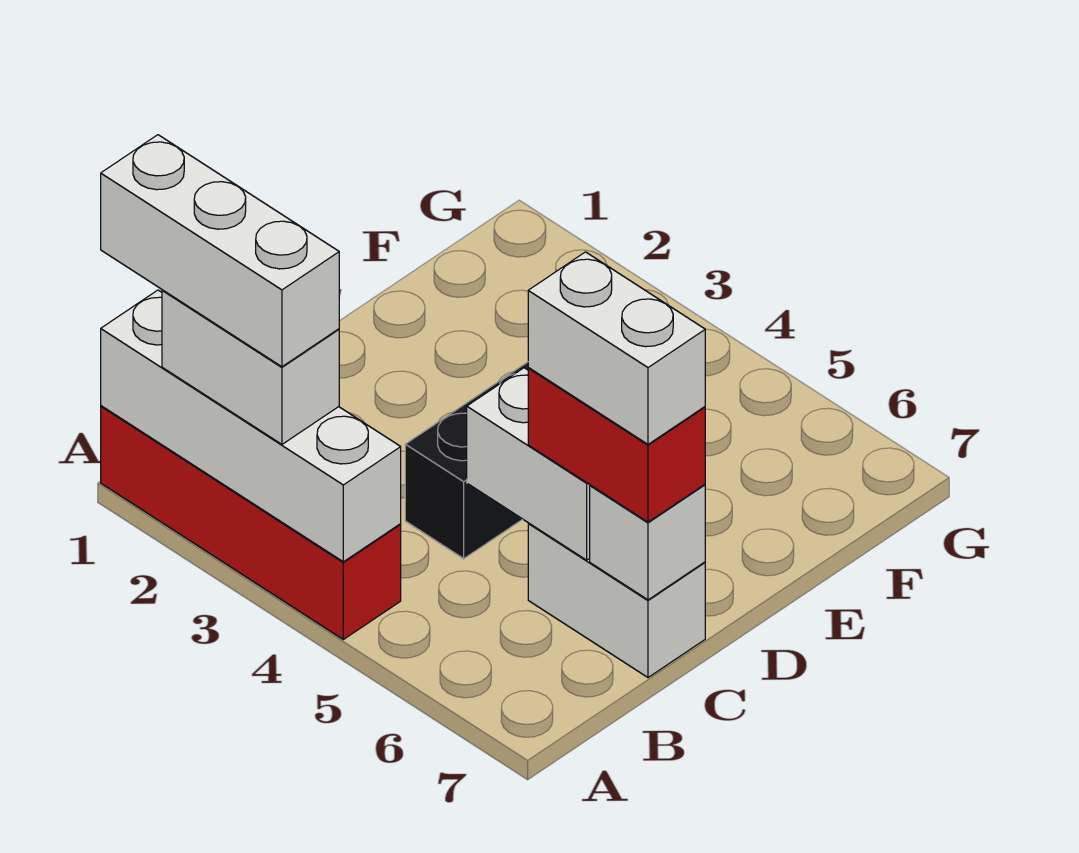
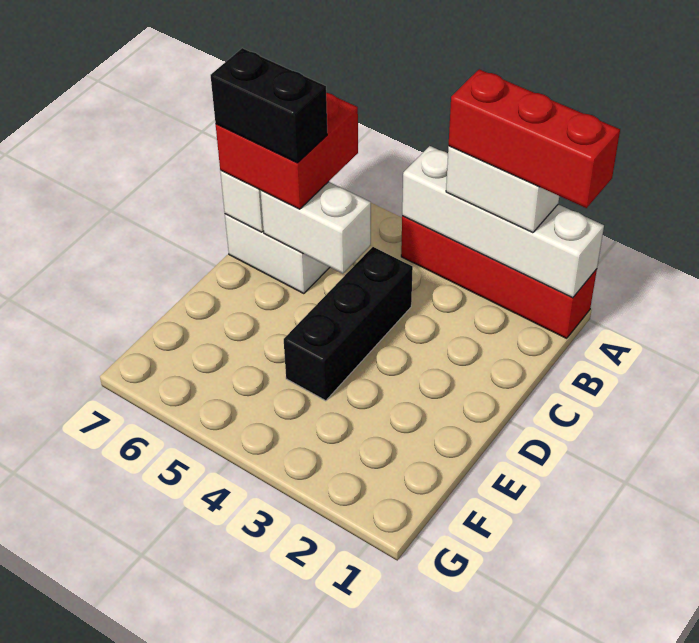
white 1x3 brick [101,135,339,367] -> red 1x3 brick [449,69,620,208]
red 1x2 brick [528,368,705,522] -> red 2x2 brick [216,93,358,209]
white 1x2 brick [528,252,705,444] -> black 1x2 brick [211,48,327,163]

